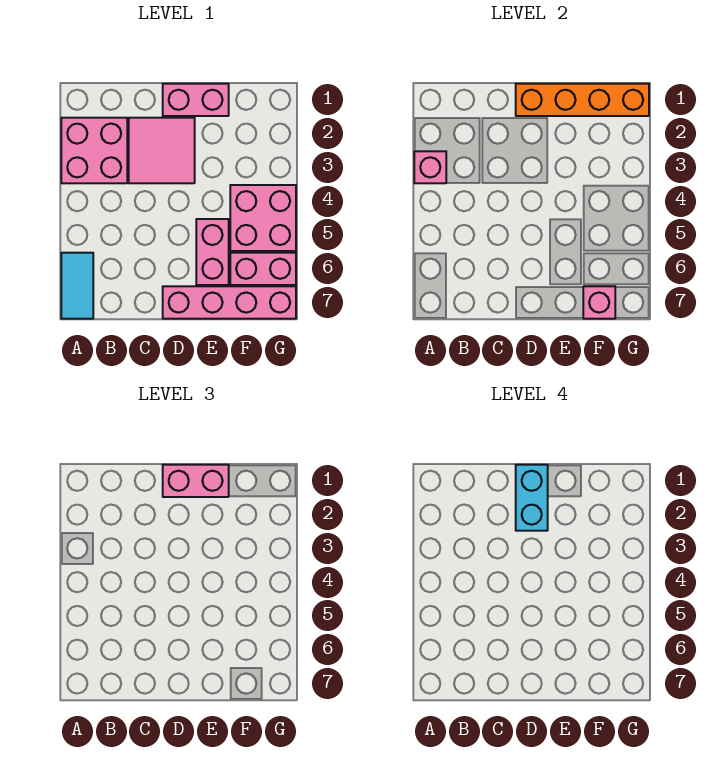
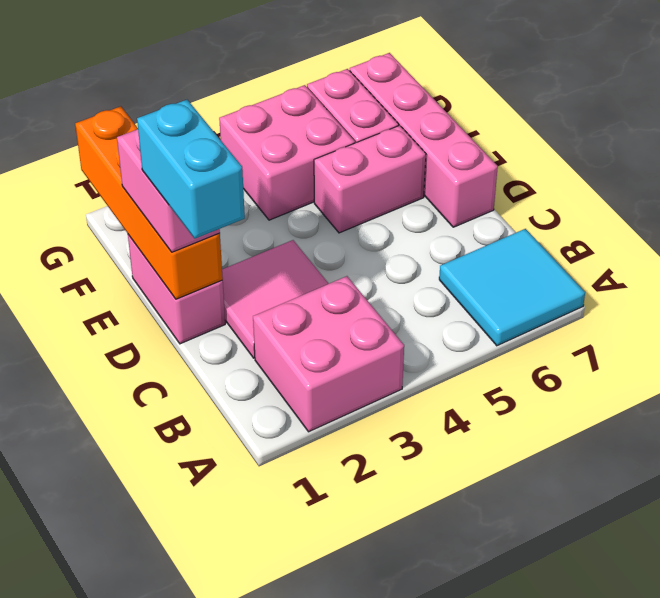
pink 1x1 brick [414,151,446,183] -> none
cyan 1x2 tile [61,253,93,319] -> cyan 2x2 tile [439,229,585,346]
cyan 1x2 brick [516,465,548,531] -> cyan 1x2 brick turned to [137,100,245,239]
pink 1x1 brick [583,286,615,319] -> none

